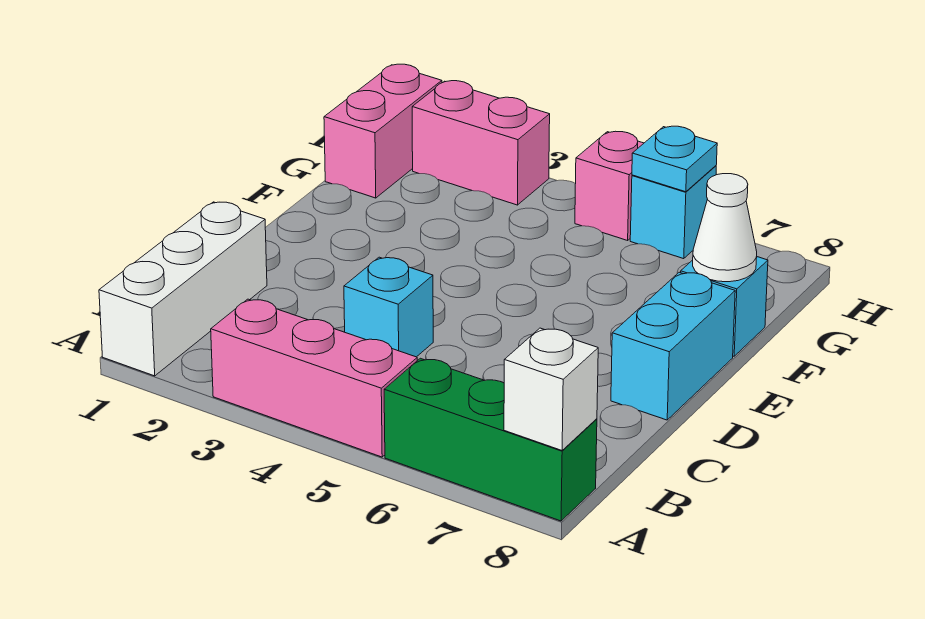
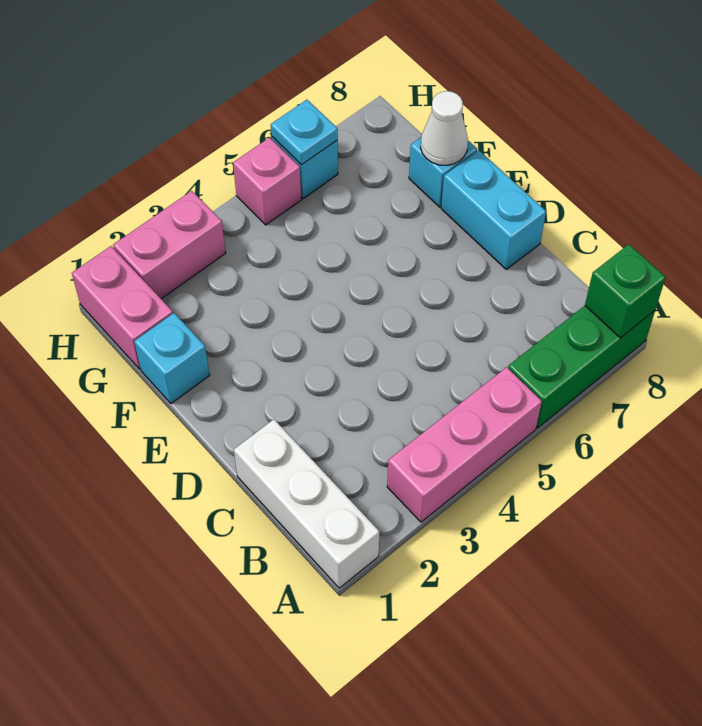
white 1x1 brick [504,328,598,450] -> green 1x1 brick [585,244,666,338]
cyan 1x1 brick [344,257,433,357] -> cyan 1x1 brick moved to [134,313,210,404]

